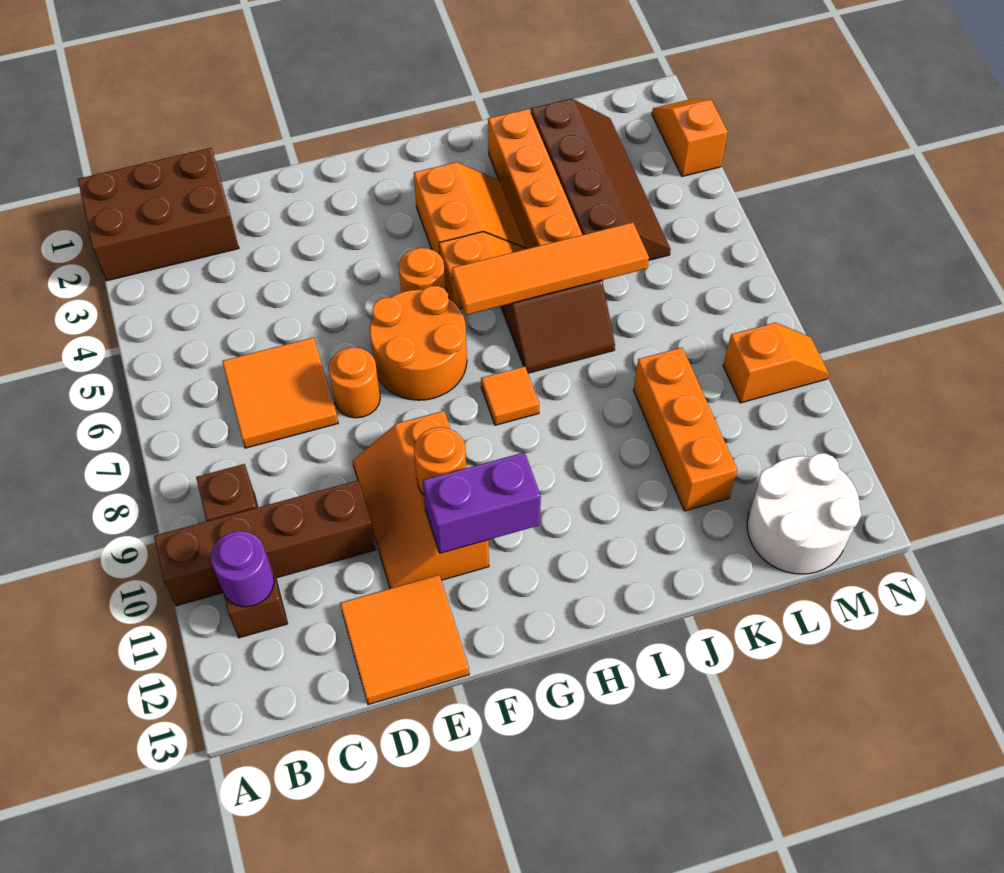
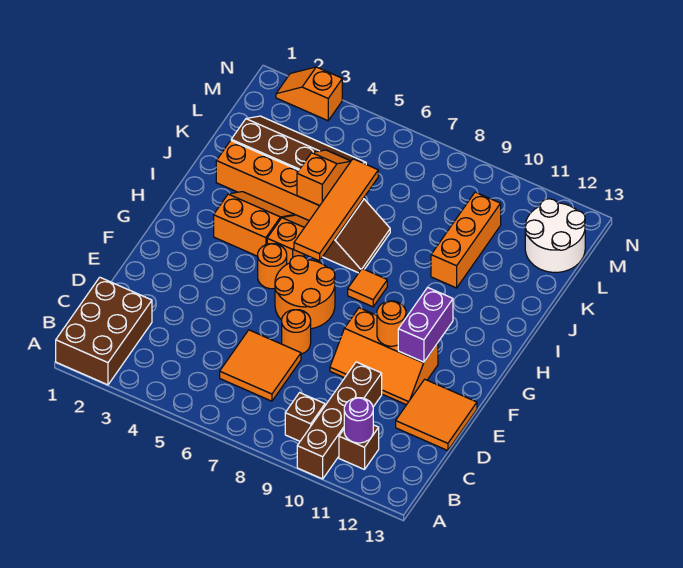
orange 1x3 brick [634,348,737,511] -> orange 1x3 brick turned to [431,192,501,288]
orange 1x2 slope [723,323,829,403] -> orange 1x2 slope moved to [297,150,351,206]

